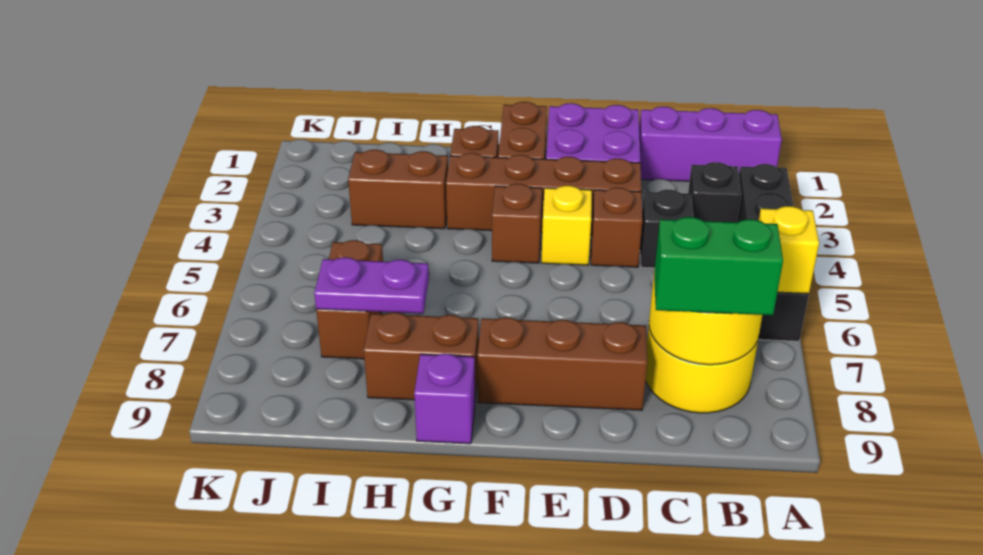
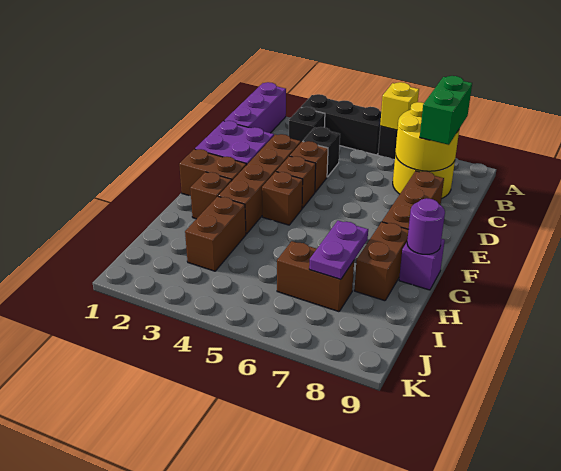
yellow 1x1 brick [541,186,592,265] -> brown 1x1 brick [276,156,316,208]
none -> purple 1x1 round brick [407,198,445,254]

